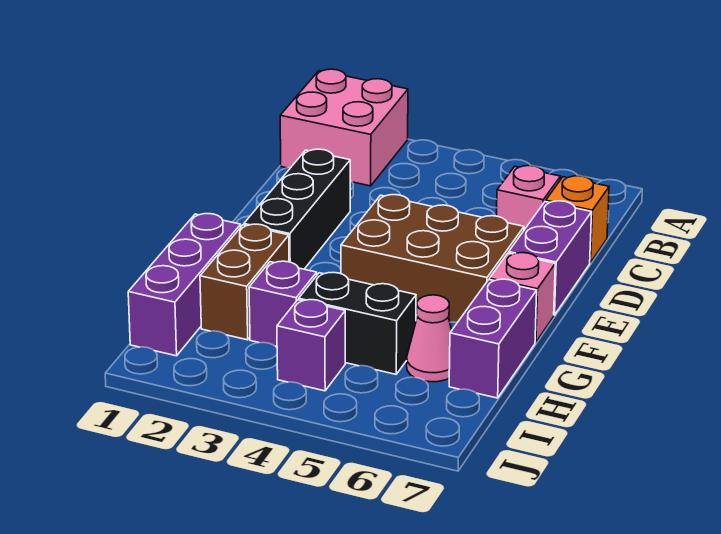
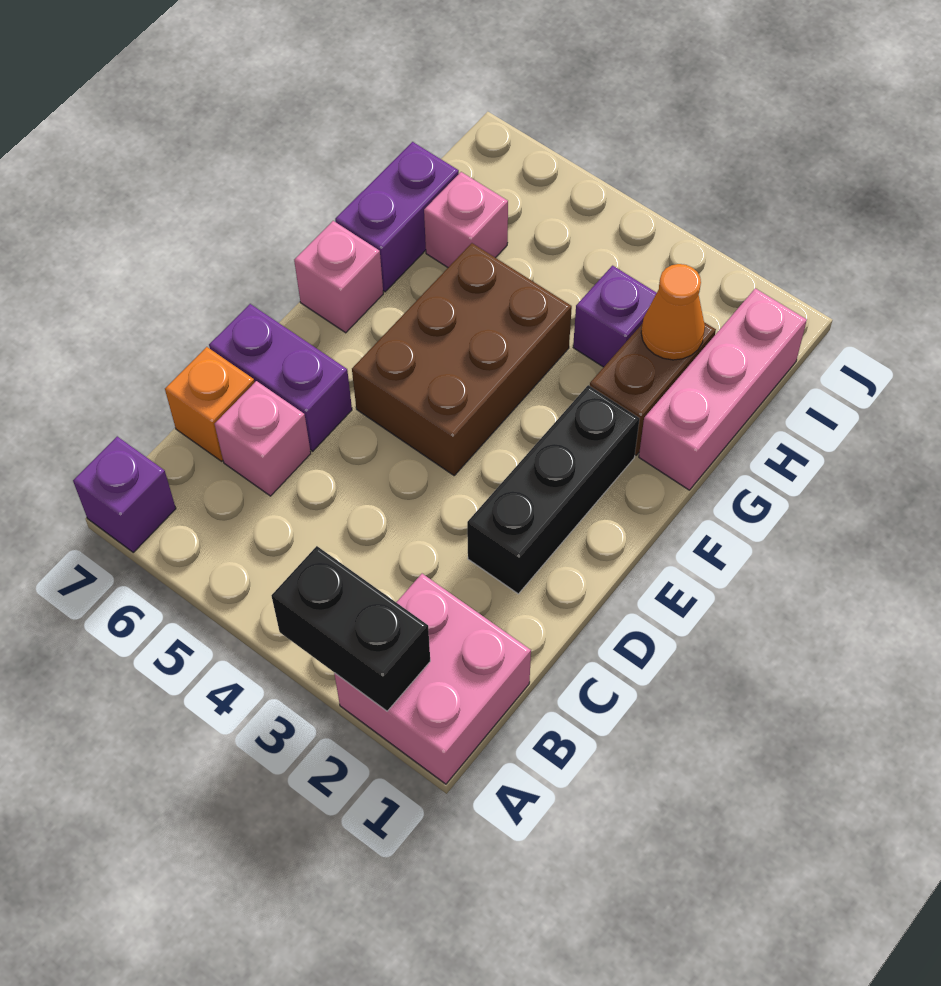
purple 1x2 brick [509,201,592,315] -> purple 1x2 brick turned to [209,304,352,451]
brown 2x3 brick [341,195,524,323] -> brown 2x3 brick turned to [352,243,572,475]
purple 1x3 brick [128,214,241,356] -> pink 1x3 brick [639,288,807,490]
none -> orange 1x1 cone [641,264,705,360]
black 1x2 brick [299,272,416,374] -> black 1x2 brick moved to [272,546,430,711]
pink 1x1 cone [407,295,452,382] -> pink 1x1 brick [424,172,508,267]
purple 1x1 brick [277,300,345,391] -> purple 1x1 brick moved to [73,436,176,552]

